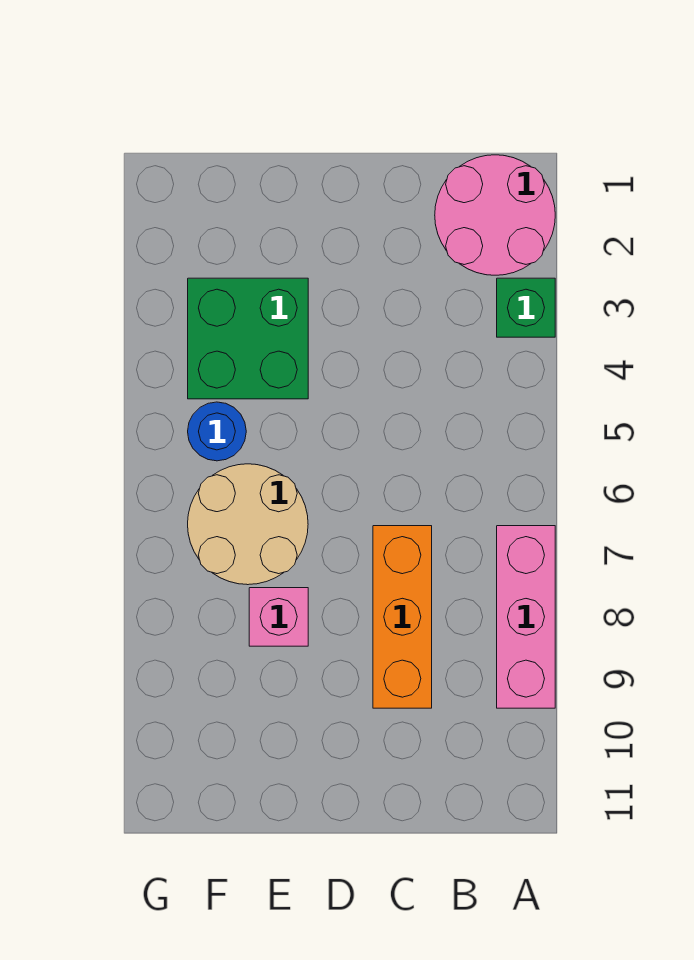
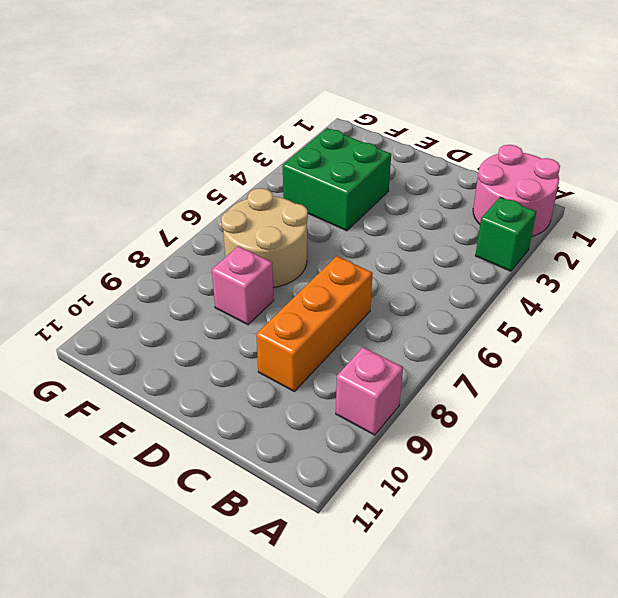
pink 1x3 brick [497,526,555,708] -> pink 1x1 brick [336,347,403,435]
blue 1x1 round brick [188,402,246,461] -> none

